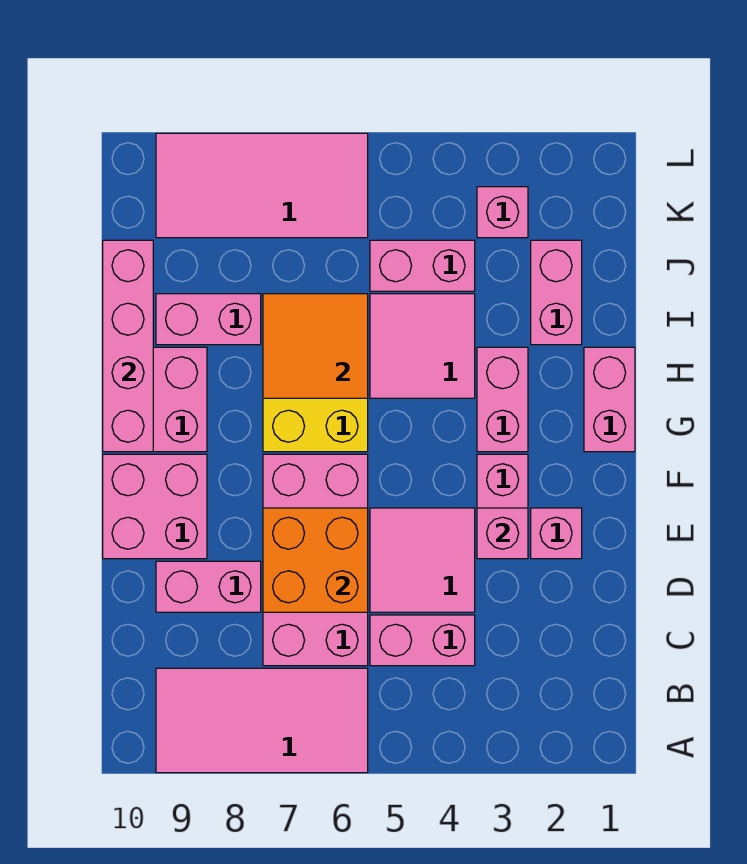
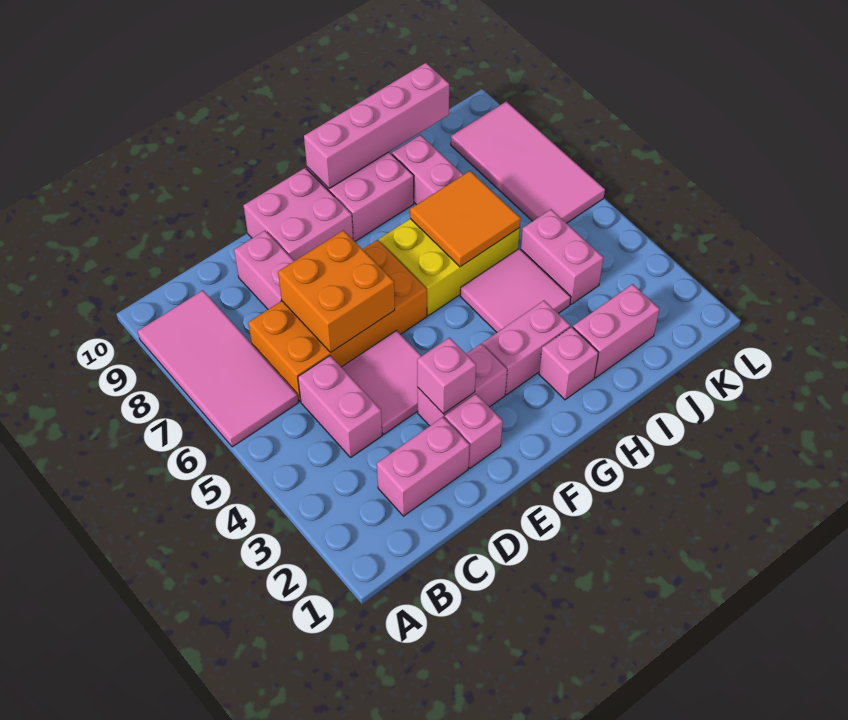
pink 2x4 brick [263,454,368,666] -> orange 2x4 brick [248,240,427,401]
pink 1x2 brick [584,347,635,452] -> pink 1x2 brick moved to [377,417,469,516]
pink 1x1 brick [477,187,528,238] -> pink 1x1 brick moved to [539,327,598,400]

